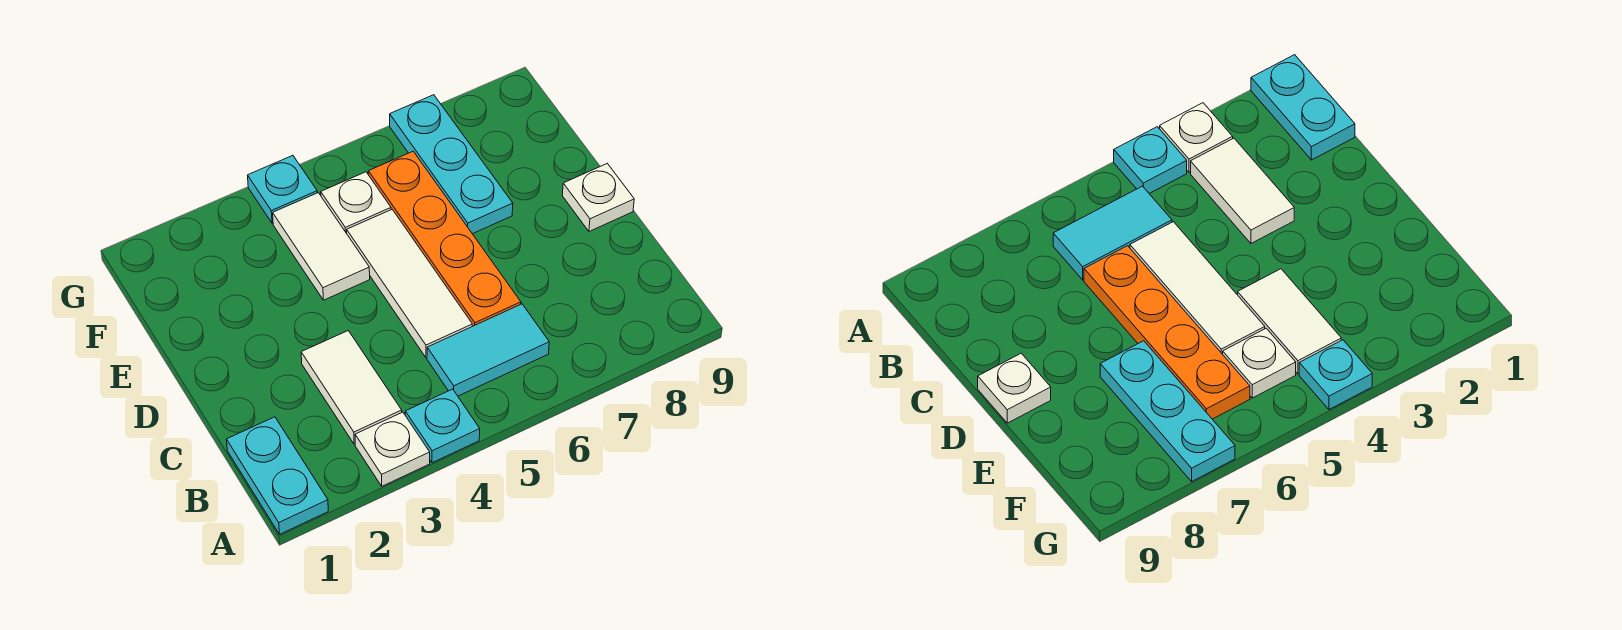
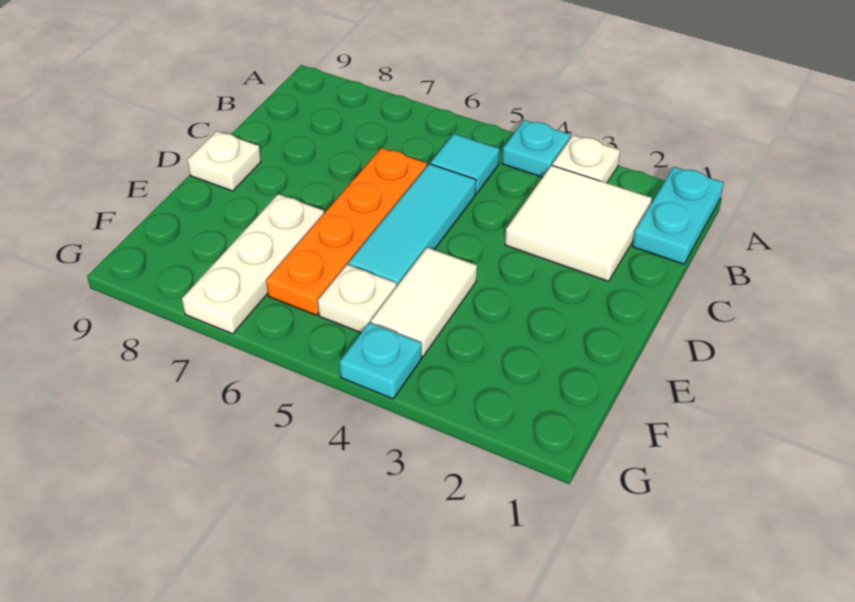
white 1x2 tile [301,331,402,444] -> white 2x2 tile [505,165,652,281]
cyan 1x2 tile [427,304,549,396] -> cyan 1x1 tile [430,134,500,194]
white 1x3 tile [347,210,472,357] -> cyan 1x3 tile [348,164,476,286]
cyan 1x3 plate [390,95,513,234] -> white 1x3 plate [182,194,324,334]

